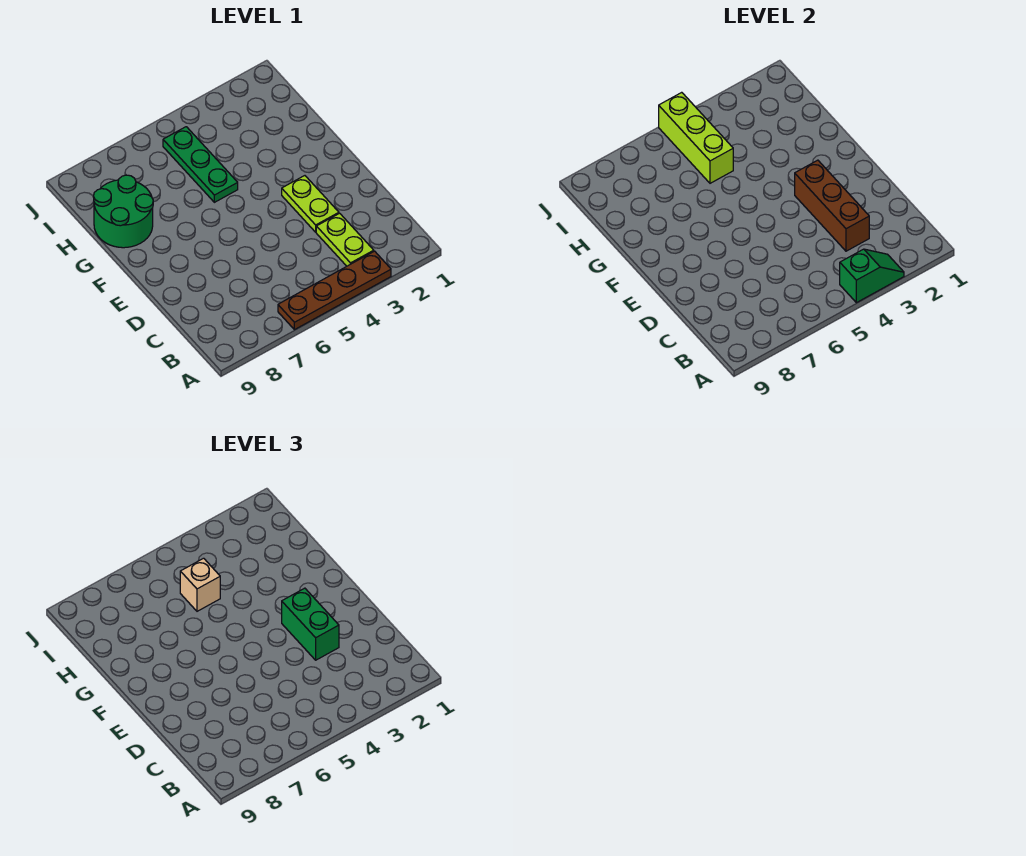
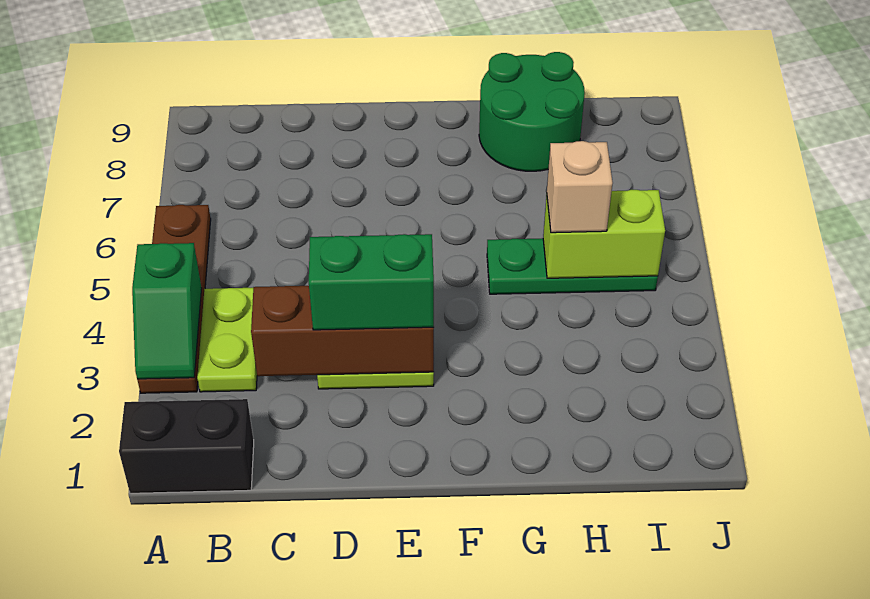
none -> black 1x2 brick [119,399,254,493]
lime 1x2 plate [316,213,374,266] -> lime 1x2 plate turned to [197,288,257,392]
lime 1x3 brick [659,92,733,183] -> lime 1x2 brick [543,190,665,278]

